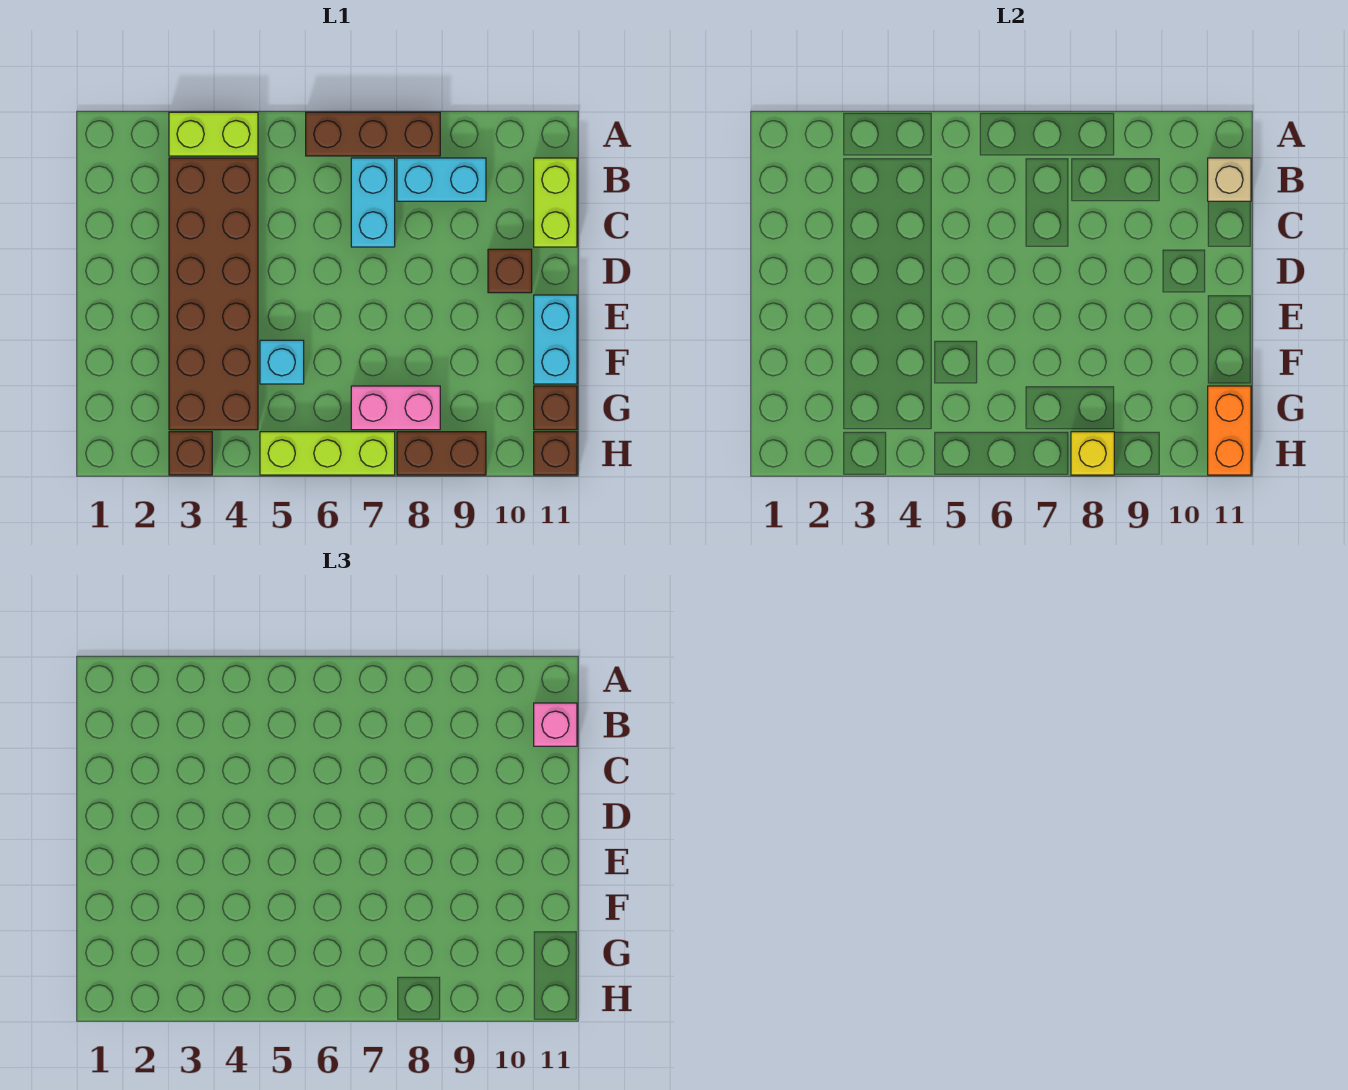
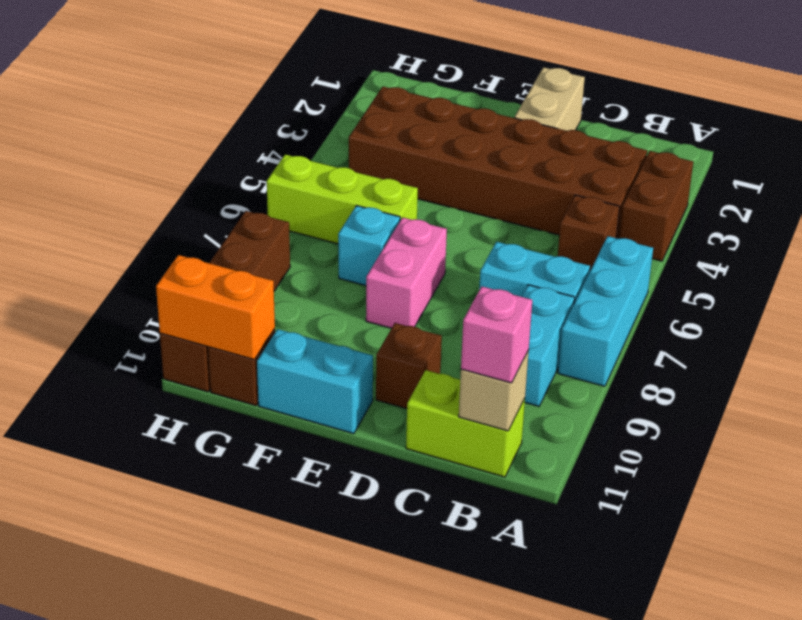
lime 1x2 brick [169,112,258,156] -> brown 1x2 brick [619,151,693,261]
brown 1x3 brick [306,112,440,156] -> cyan 1x3 brick [558,236,653,386]
none -> tan 1x2 brick [514,67,585,131]
cyan 1x1 brick [260,340,304,384] -> cyan 1x1 brick moved to [338,206,400,286]
pink 1x2 brick [351,386,440,430] -> pink 1x2 brick moved to [366,217,447,328]
brown 1x1 brick [169,432,212,475] -> brown 1x1 brick moved to [558,195,620,270]
lime 1x3 brick [260,432,395,475] -> lime 1x3 brick turned to [267,154,418,244]
yellow 1x1 brick [1071,432,1114,475] -> none

